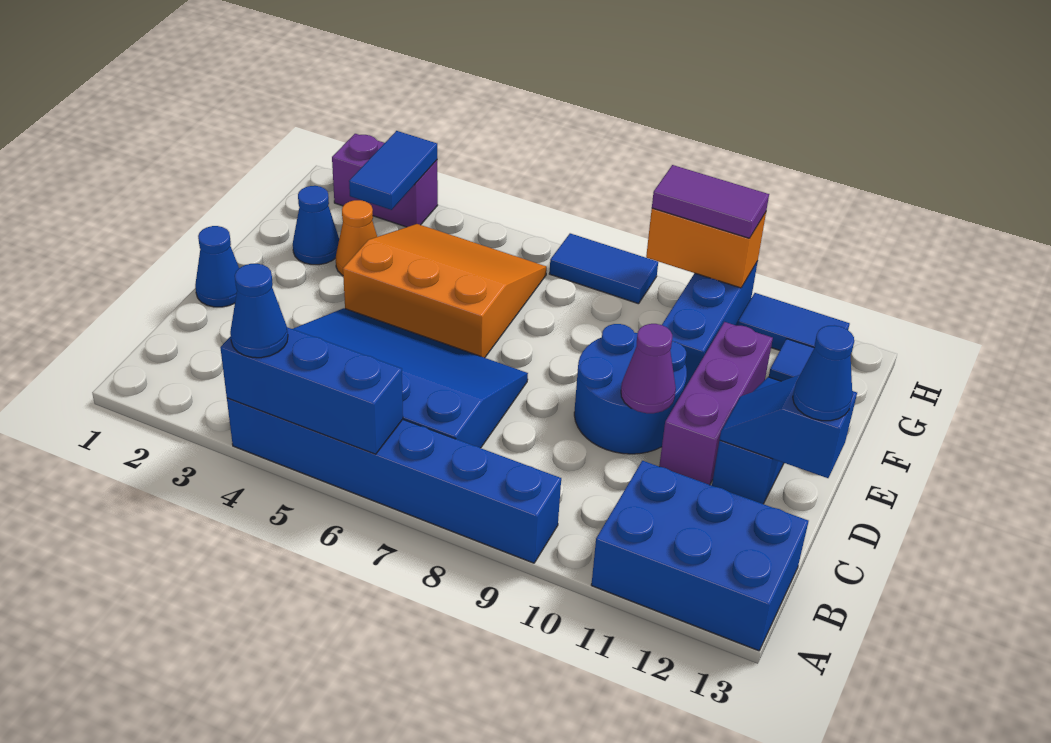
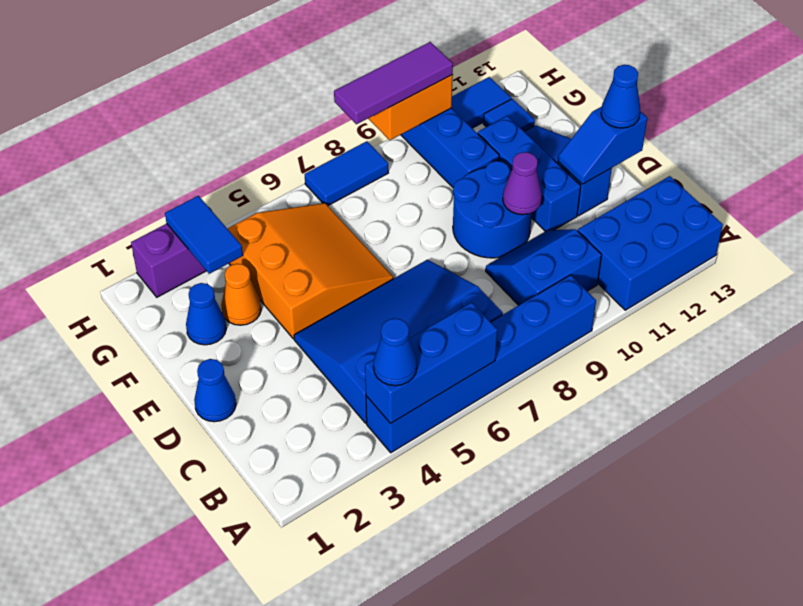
none -> blue 2x2 slope [486,229,601,305]
purple 1x3 brick [659,322,773,485] -> blue 1x3 brick [478,116,581,232]
orange 3x3 slope [343,224,547,358] -> orange 3x3 slope turned to [227,203,393,339]
purple 1x2 tile [652,165,769,238] -> purple 1x3 tile [334,42,453,124]

